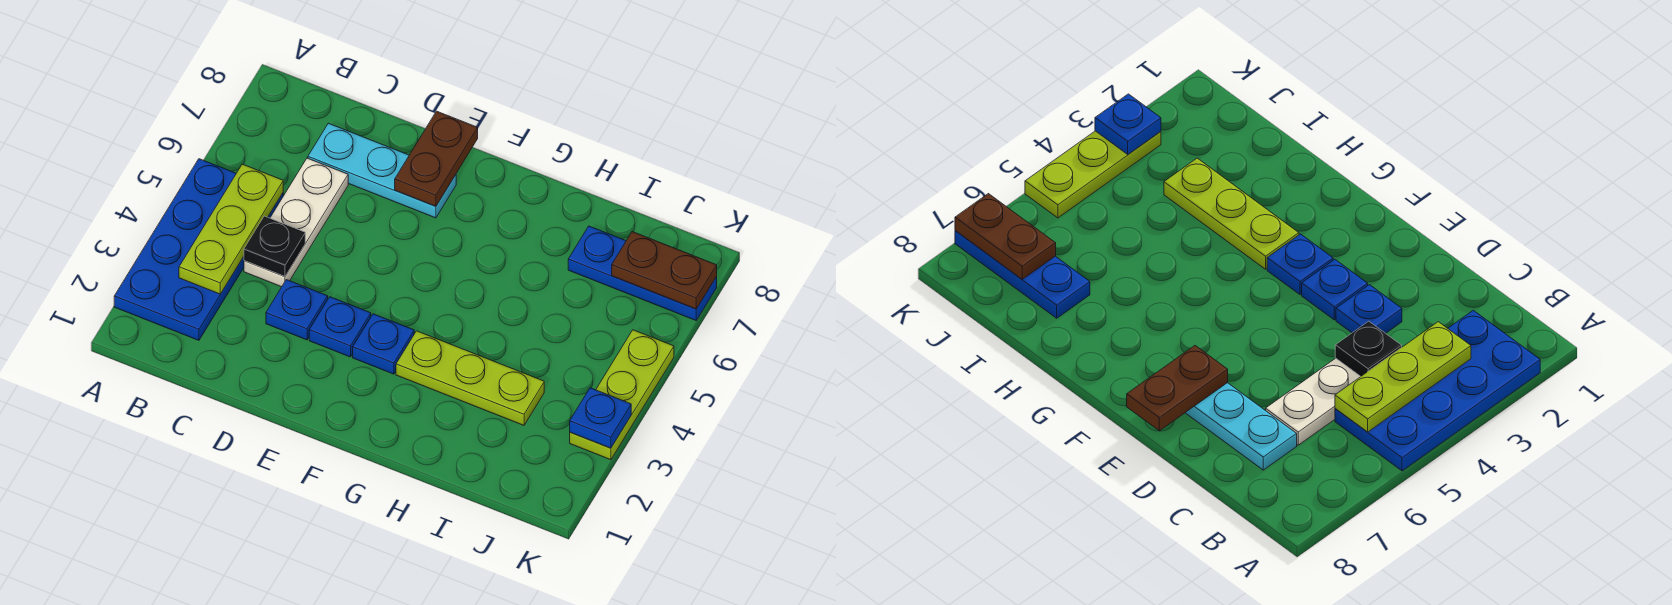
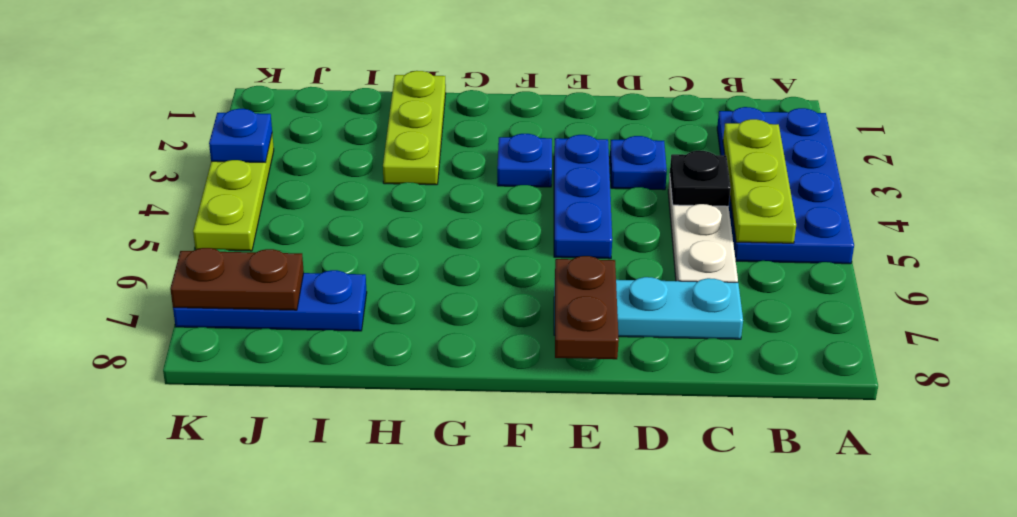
blue 1x1 plate [309,297,371,357] -> blue 1x3 plate [554,135,612,259]
lime 1x3 plate [396,331,544,425] -> lime 1x3 plate turned to [383,71,446,185]

